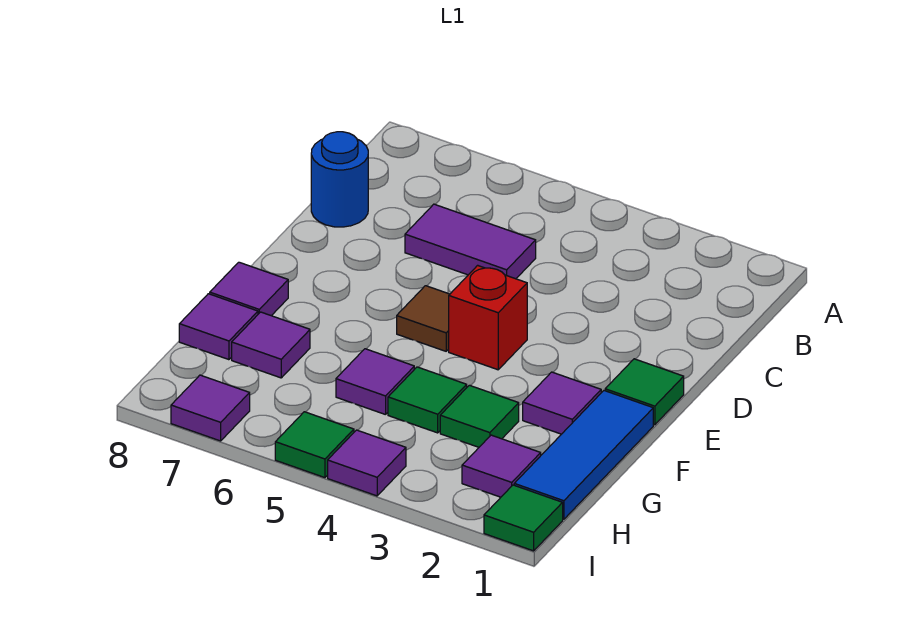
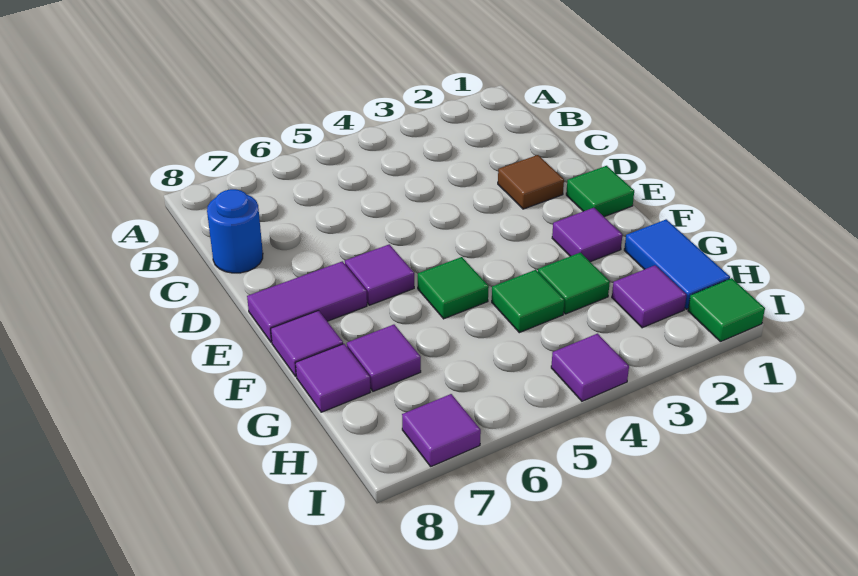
purple 1x2 tile [405,204,536,279] -> purple 1x2 tile moved to [247,261,367,342]
red 1x1 brick [449,265,527,370] -> none
brown 1x1 tile [397,286,450,351] -> brown 1x1 tile moved to [498,155,564,209]
blue 1x3 tile [514,391,653,519] -> blue 1x2 tile [624,219,730,309]
purple 1x1 tile [336,349,414,415] -> purple 1x1 tile moved to [345,244,414,305]
green 1x1 tile [275,412,354,478] -> green 1x1 tile moved to [418,257,489,319]

